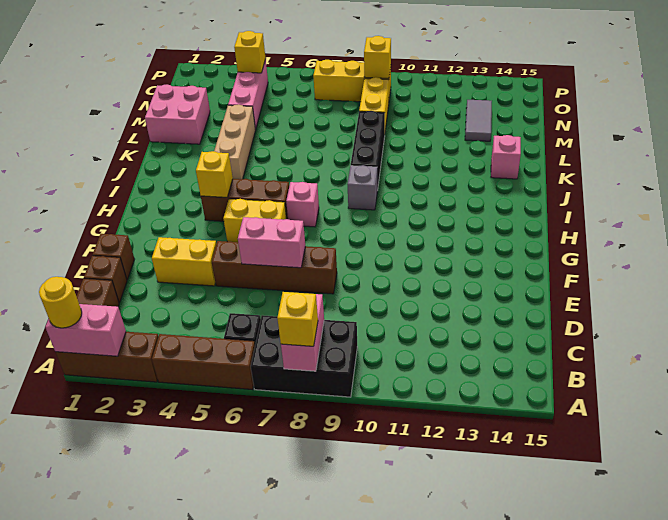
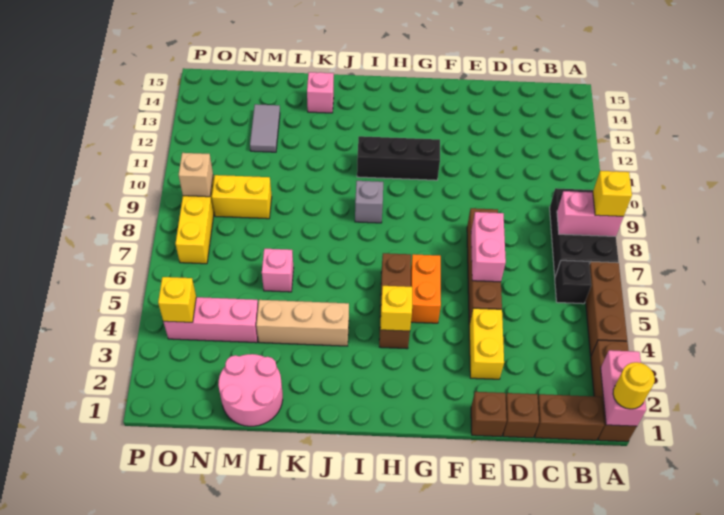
yellow 1x2 brick [223,199,286,242] -> orange 1x2 brick [411,254,441,323]
pink 1x1 brick [286,182,319,227] -> pink 1x1 brick moved to [262,249,294,292]
black 1x3 brick [351,111,385,190] -> black 1x3 brick moved to [357,136,440,180]
pink 2x2 brick [145,85,210,144] -> pink 2x2 round brick [218,354,283,426]
grey 1x2 tile [465,100,492,141] -> grey 1x2 tile turned to [250,104,280,152]
yellow 1x1 brick [364,36,391,79] -> tan 1x1 brick [179,153,213,197]

